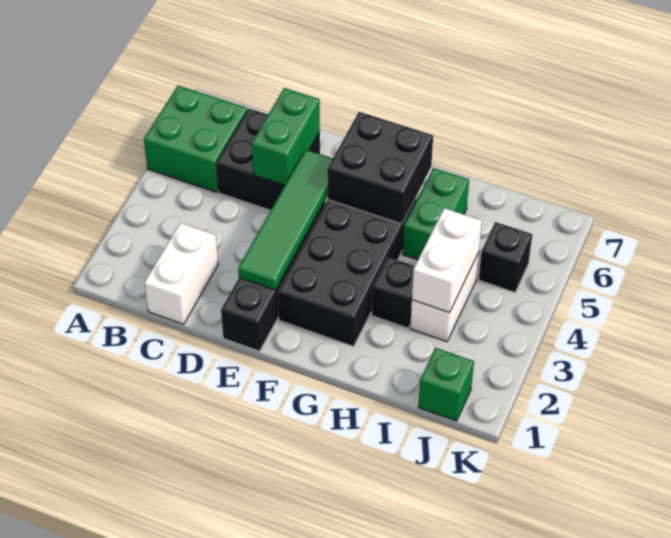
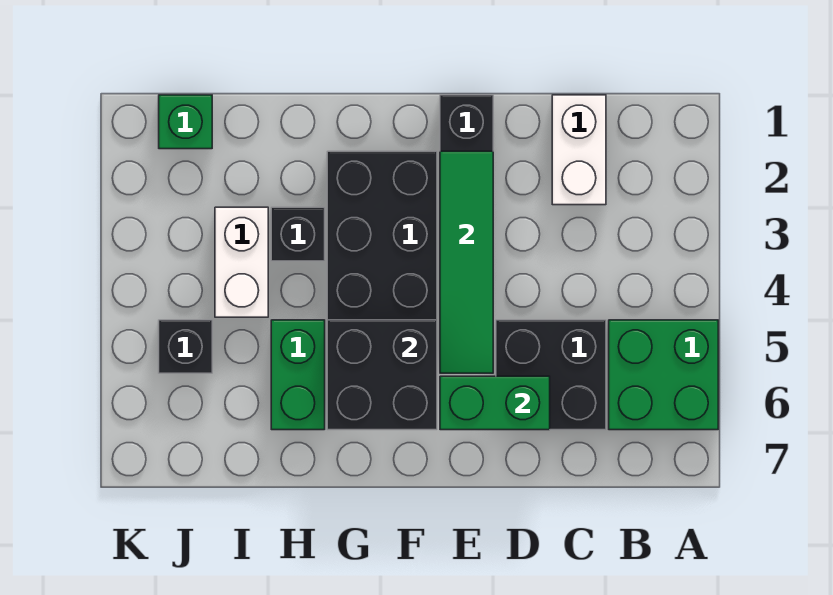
green 1x2 brick [251,88,320,185] -> green 1x2 brick turned to [440,376,550,430]
white 1x2 brick [412,208,482,313] -> none

